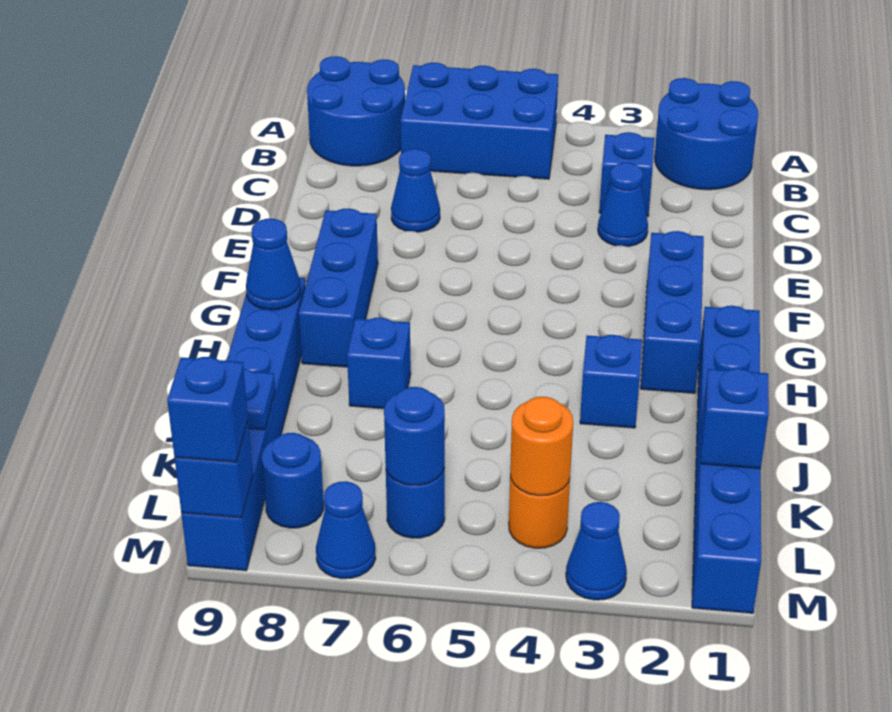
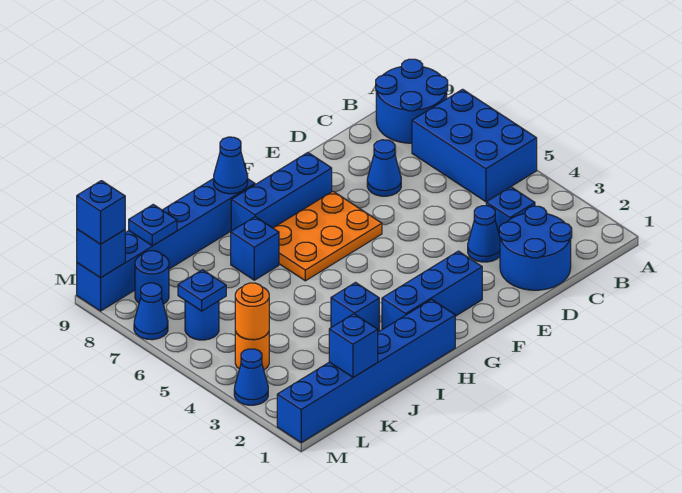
blue 2x2 round brick [655,78,758,190] -> blue 2x2 round brick moved to [499,206,571,290]
none -> orange 2x3 plate [273,191,382,281]
blue 1x1 round brick [384,387,445,485] -> blue 1x1 plate [178,270,226,311]

